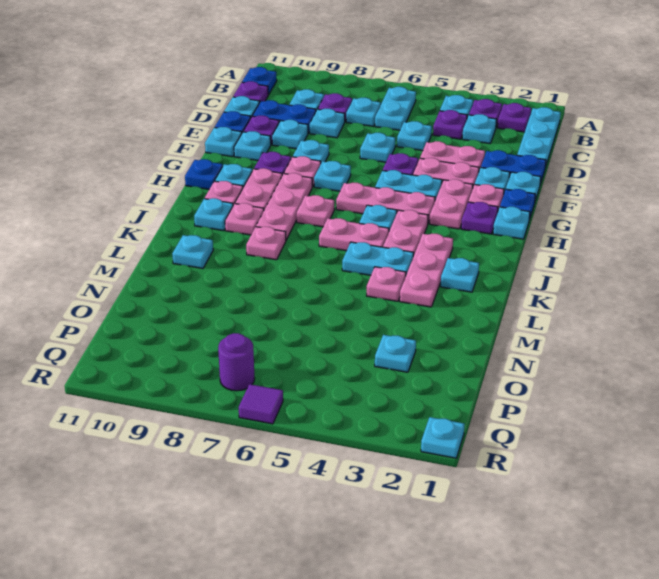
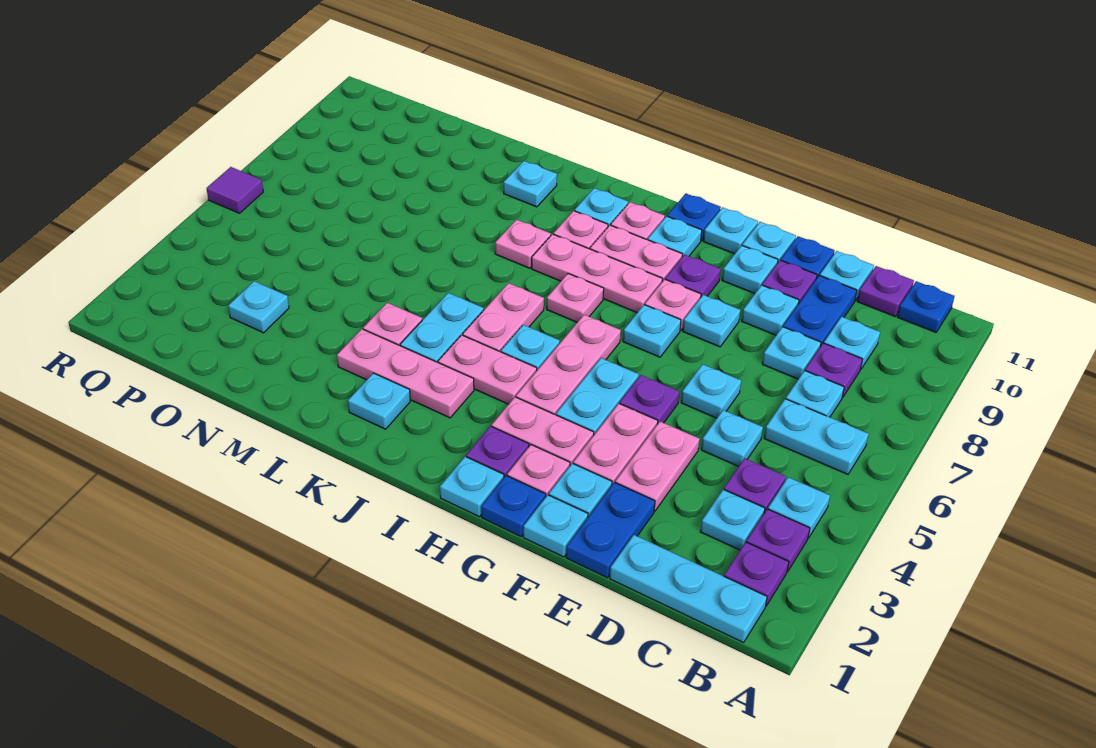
purple 1x1 round brick [218,333,255,391] -> none
cyan 1x1 plate [421,417,464,458] -> cyan 1x1 plate moved to [703,207,758,254]

